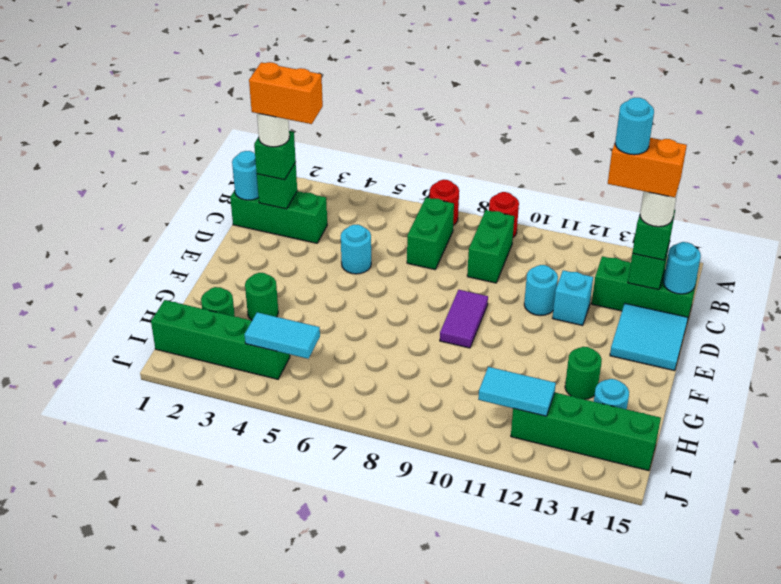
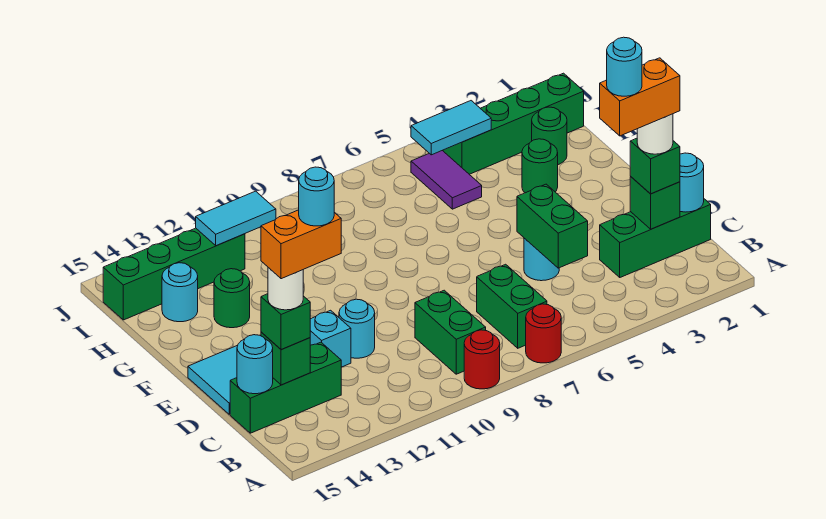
none -> cyan 1x1 round brick [607,37,642,96]
none -> green 1x2 brick [517,184,588,268]
purple 1x2 tile [440,290,488,348] -> purple 1x2 tile moved to [411,150,482,209]

